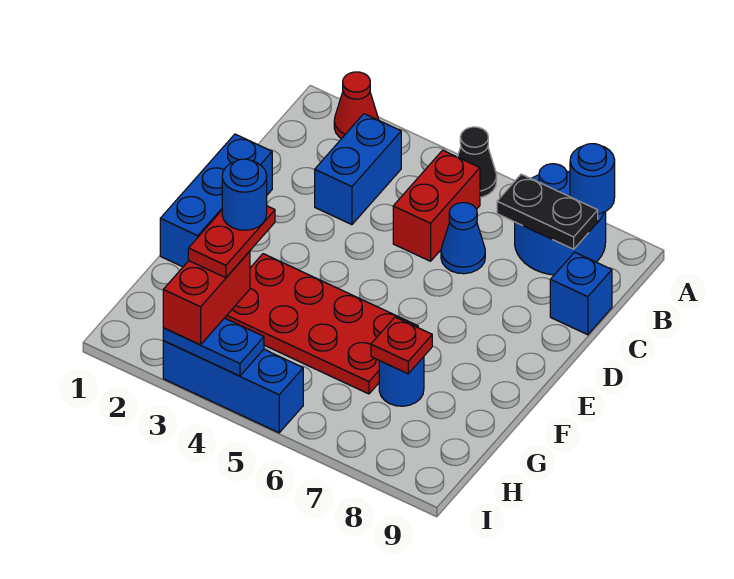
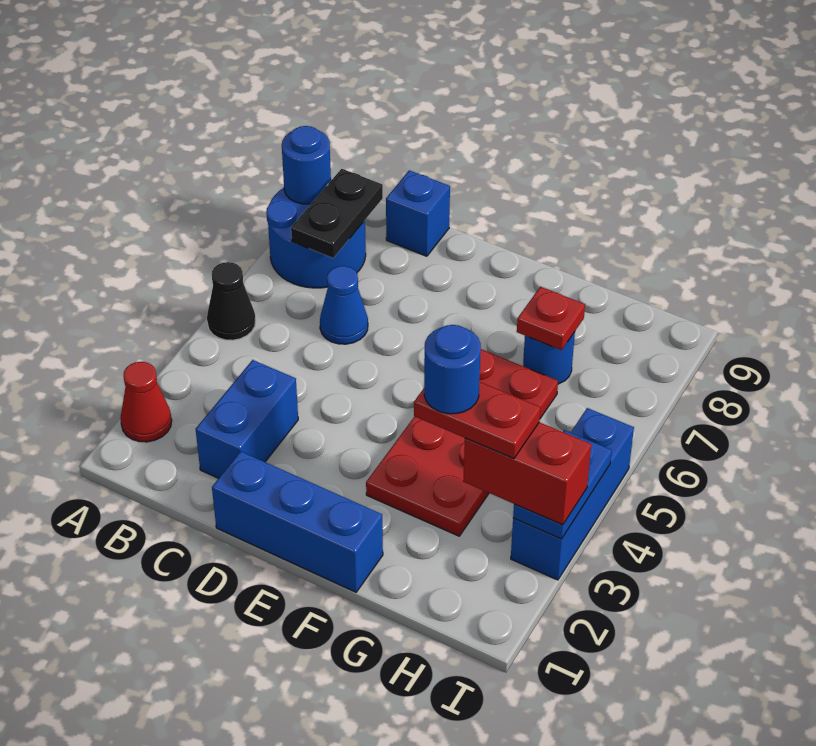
blue 1x2 brick [315,114,401,225] -> blue 1x2 brick turned to [196,360,298,478]
red 1x2 brick [393,150,480,261] -> none

